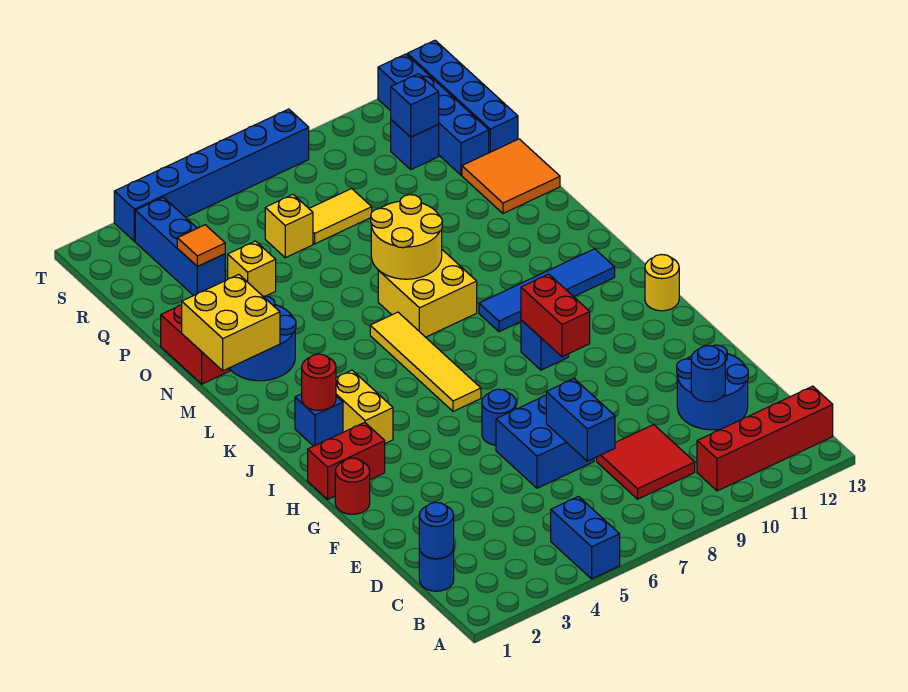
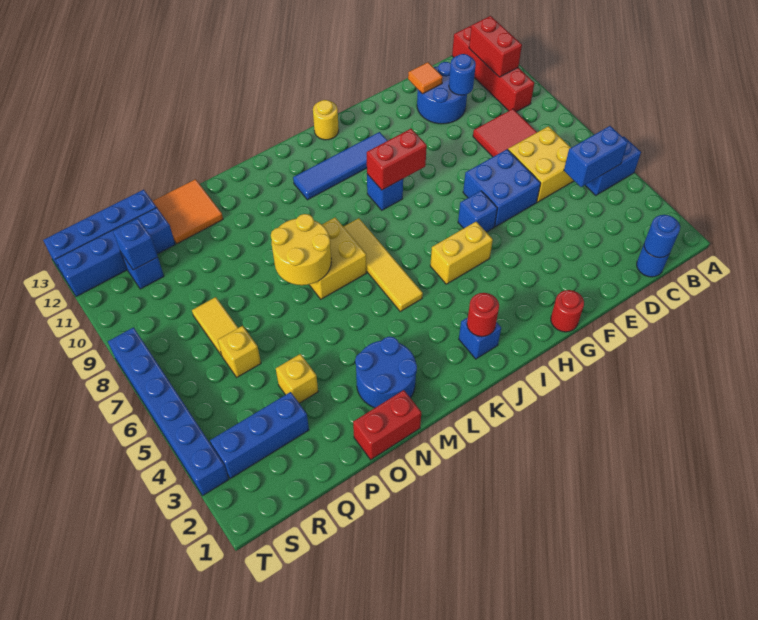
blue 1x2 brick [546,379,615,461] -> blue 1x2 brick moved to [564,126,628,187]
blue 1x1 round brick [482,389,516,445] -> blue 1x1 brick [458,191,497,232]
red 1x2 brick [308,422,385,499] -> red 1x2 brick moved to [469,16,522,77]
yellow 1x2 brick [336,370,393,443] -> yellow 1x2 brick moved to [430,222,493,284]
yellow 1x4 tile [370,312,481,411] -> yellow 1x4 tile turned to [344,218,423,311]
blue 1x4 tile [479,249,615,332] -> blue 1x4 tile turned to [293,132,388,200]
yellow 2x2 brick [182,275,280,371] -> yellow 2x2 brick moved to [508,126,574,202]
orange 1x1 tile [177,225,225,267] -> orange 1x1 tile moved to [408,62,443,94]

